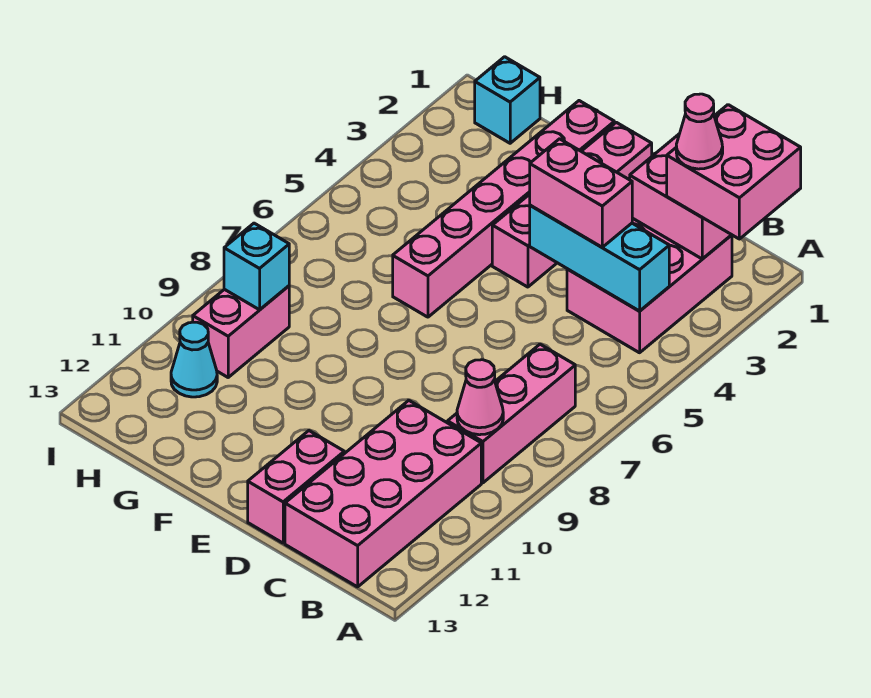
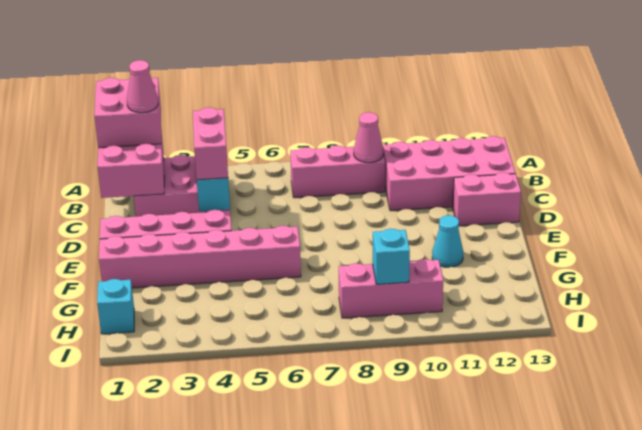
pink 1x2 brick [193,286,289,377] -> pink 1x3 brick [339,259,443,318]
cyan 1x1 cone [171,322,217,397] -> cyan 1x1 cone moved to [432,215,463,267]

